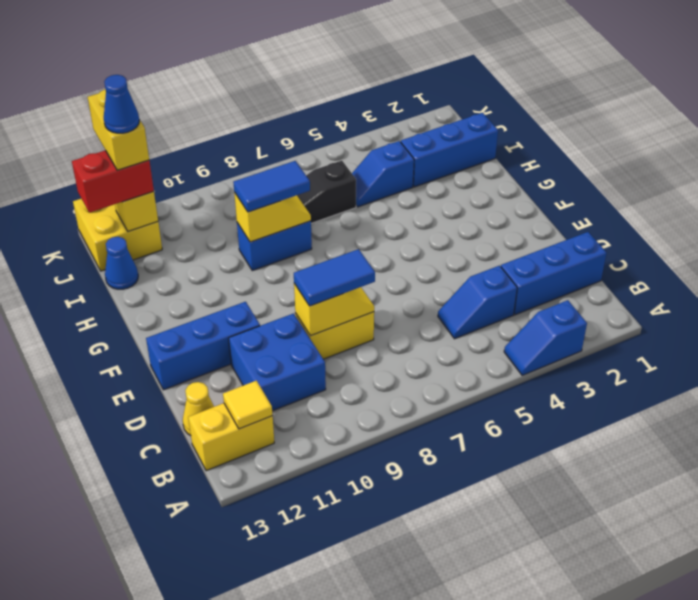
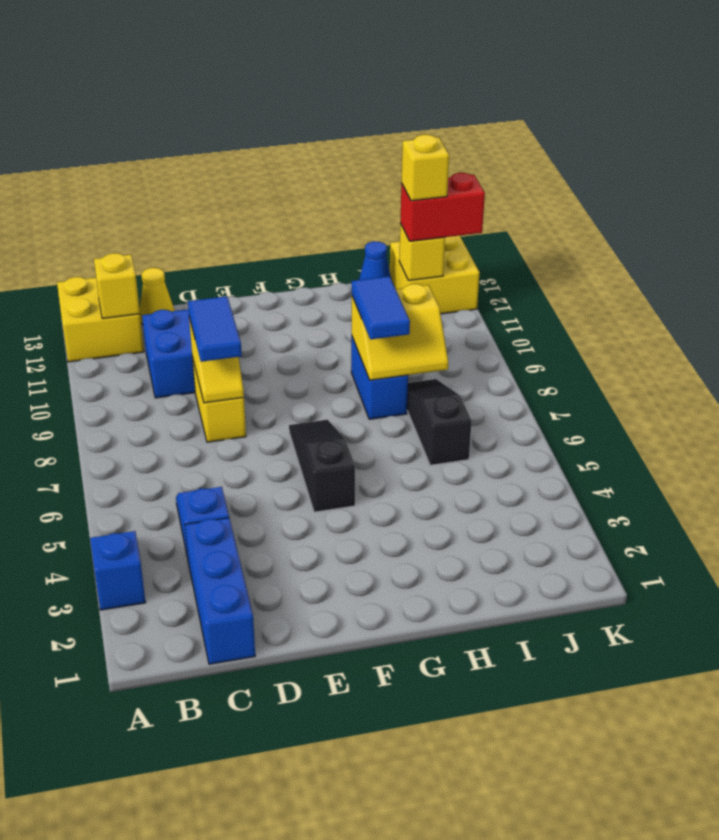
yellow 1x2 brick [188,403,274,471] -> yellow 2x2 brick [57,277,144,362]
yellow 1x1 tile [223,381,273,429] -> yellow 1x1 brick [94,253,140,319]
blue 1x3 brick [146,302,260,390] -> none
none -> black 1x3 slope [289,420,355,512]
yellow 1x2 slope [234,192,311,242] -> yellow 2x2 slope [352,284,448,380]
blue 1x3 brick [401,113,498,187] -> none
blue 1x2 slope [352,141,414,207] -> none
red 1x2 brick [72,150,154,213] -> red 1x2 brick turned to [400,173,485,241]
yellow 1x2 brick [88,89,149,170] -> yellow 1x1 brick [402,135,449,201]
blue 1x1 cone [104,75,139,133] -> none

